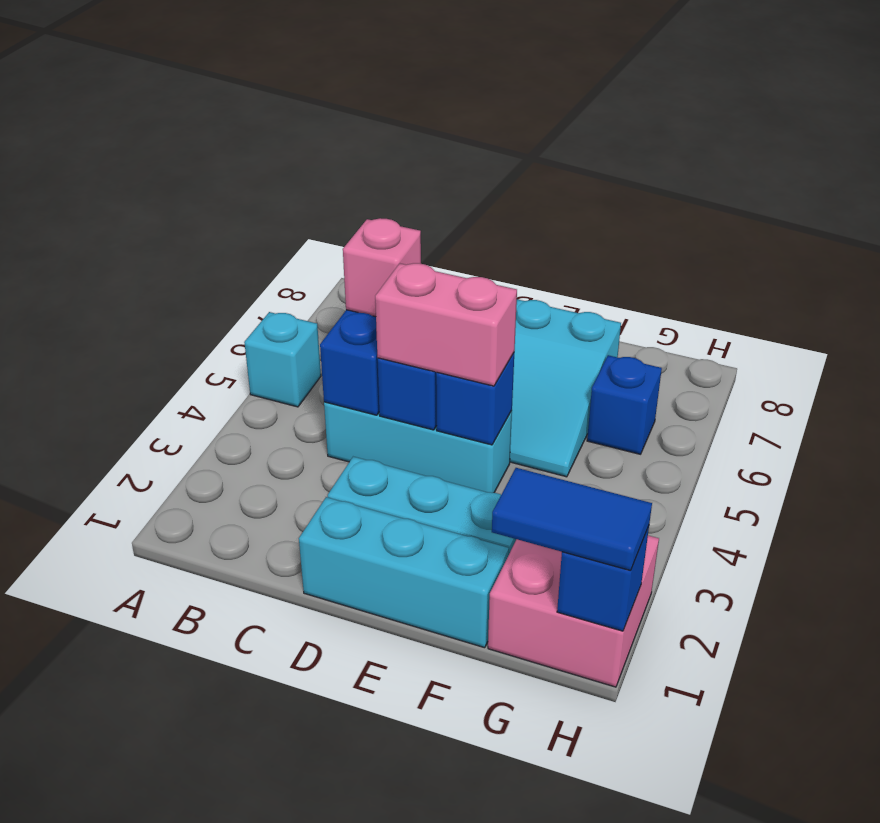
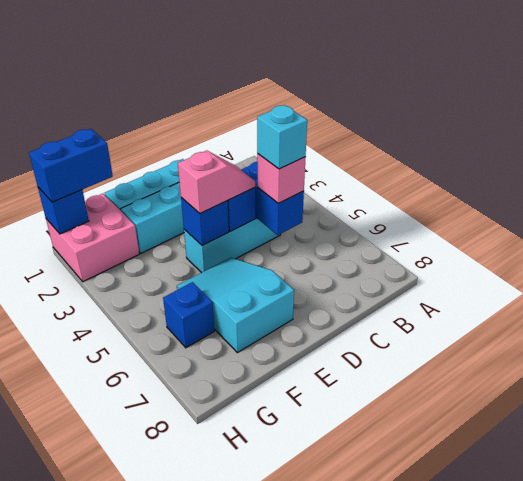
cyan 1x1 brick [244,312,321,407] -> cyan 1x1 brick moved to [257,105,307,169]
pink 1x2 brick [375,263,517,386] -> pink 1x2 slope [178,151,255,214]
blue 1x2 tile [492,468,652,571] -> blue 1x2 brick [29,129,113,202]

